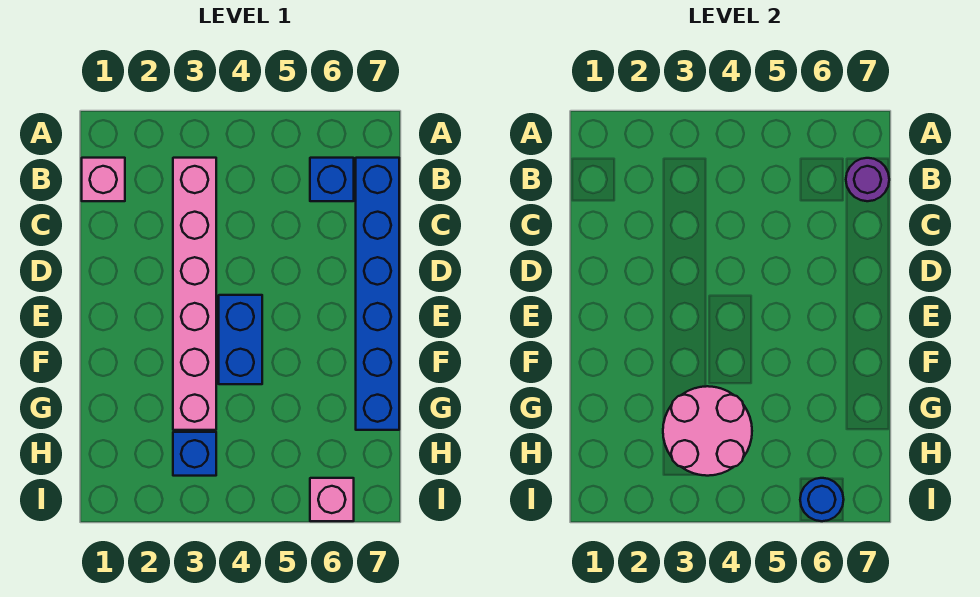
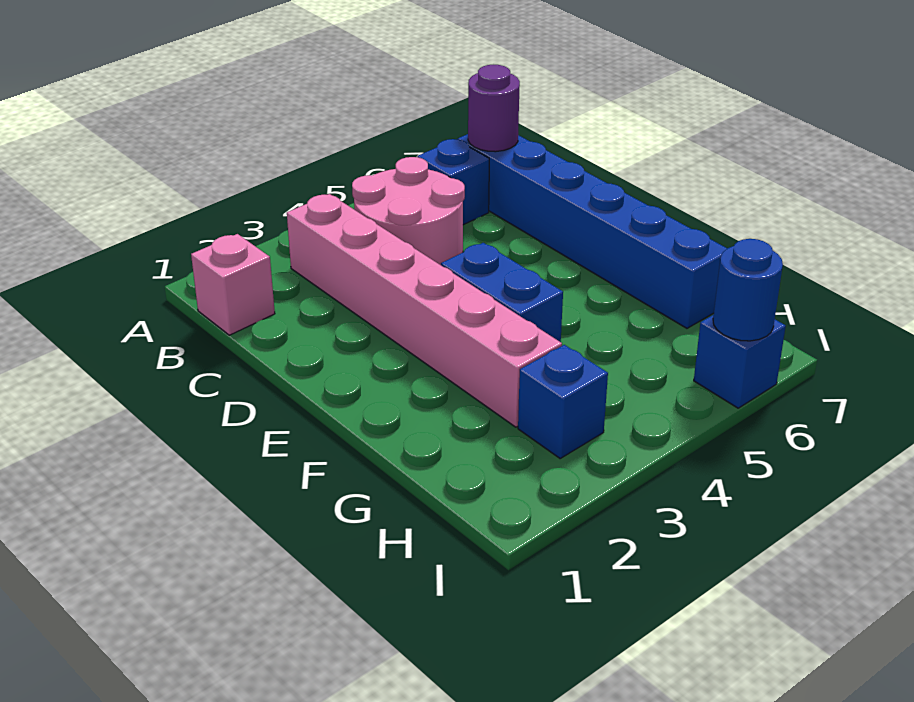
pink 2x2 round brick [663,386,752,476] -> pink 2x2 round brick moved to [352,157,465,265]
pink 1x1 brick [310,478,354,521] -> blue 1x1 brick [694,315,786,408]

